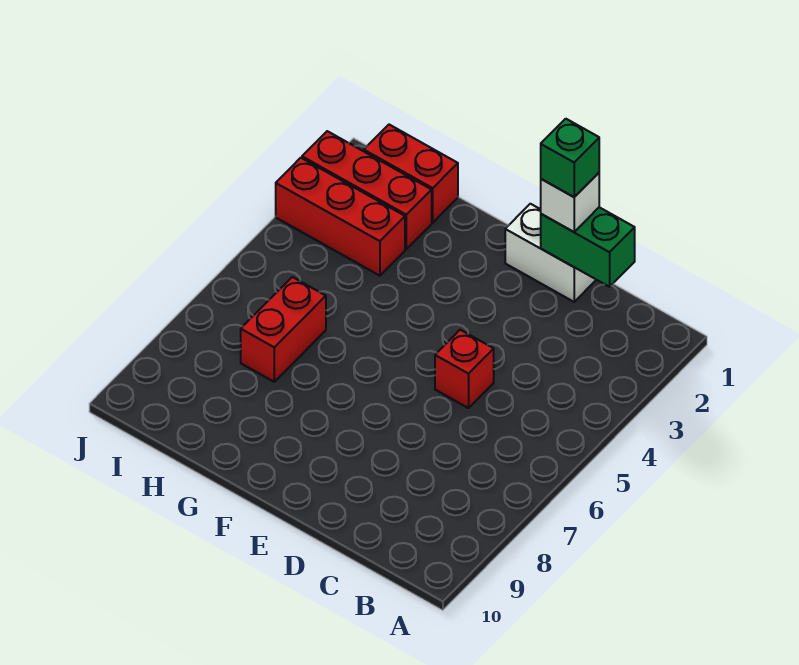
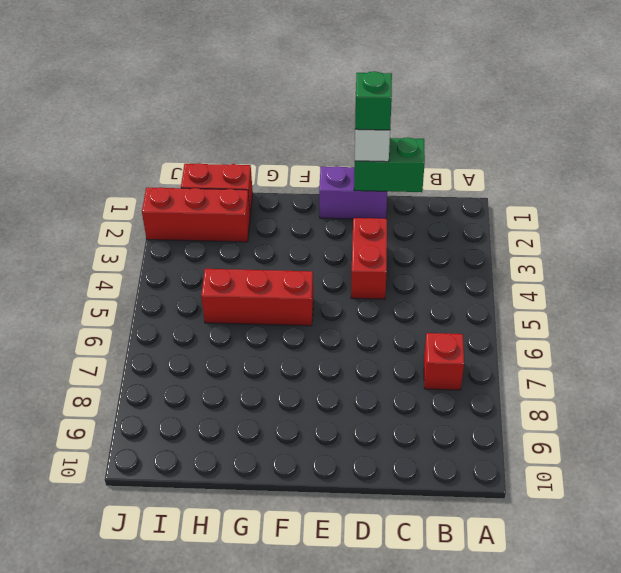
white 1x2 brick [505,204,596,302] -> purple 1x2 brick [319,166,387,219]
red 1x1 brick [435,330,494,408] -> red 1x1 brick moved to [424,333,464,390]
red 1x3 brick [276,158,405,276] -> red 1x3 brick moved to [201,269,313,326]
red 1x2 brick [241,277,326,382] -> red 1x2 brick moved to [351,218,387,299]

